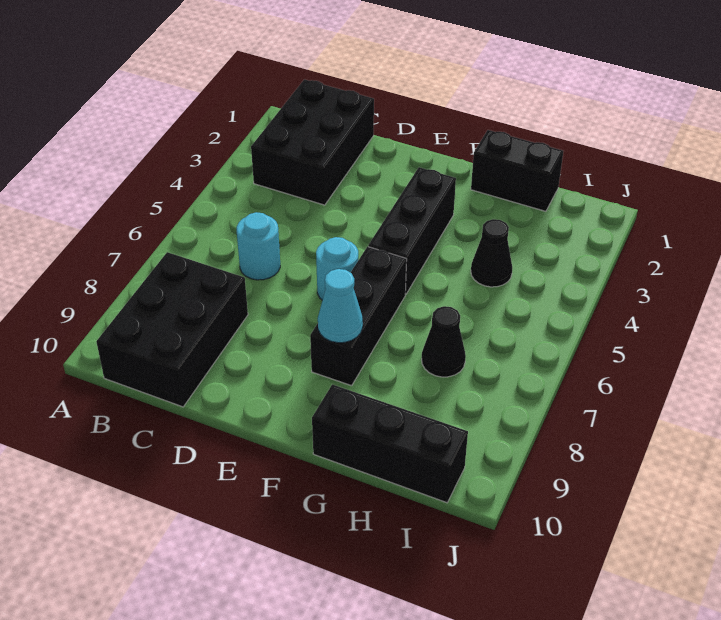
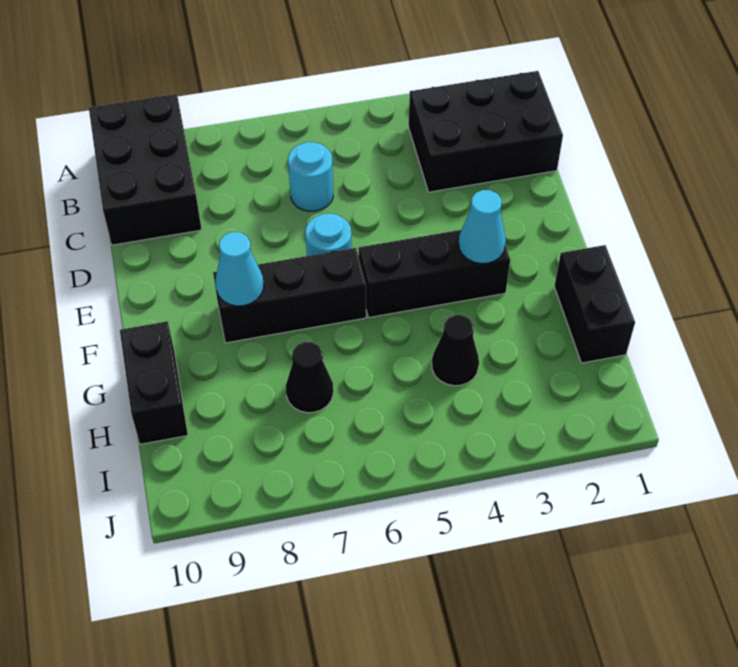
black 2x3 brick [96,252,248,407] -> black 2x3 brick turned to [89,94,202,245]
none -> cyan 1x1 cone [459,190,506,263]
black 1x3 brick [312,384,468,503] -> black 1x2 brick [120,321,188,444]

